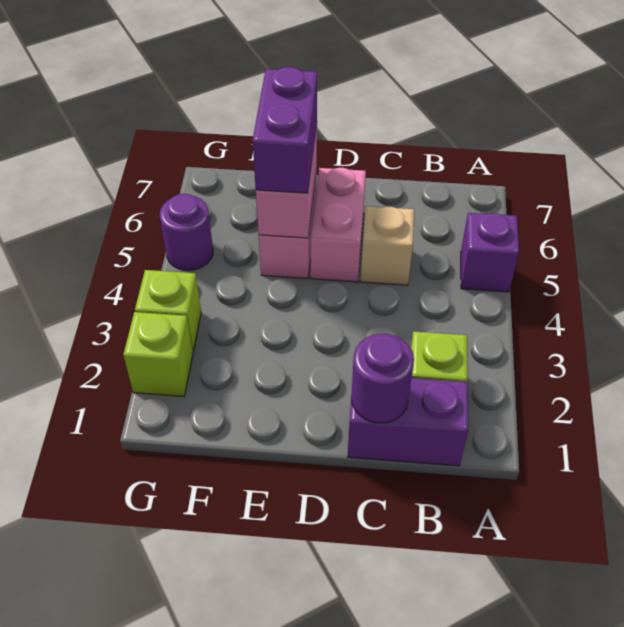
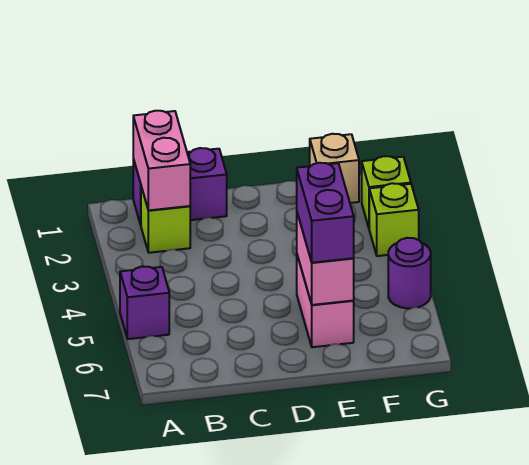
purple 1x1 round brick [351,334,414,423] -> none
tan 1x1 brick [360,206,414,285] -> tan 1x1 brick moved to [310,134,359,203]
pink 1x2 brick [311,168,366,282] -> pink 1x2 brick moved to [133,111,190,210]

